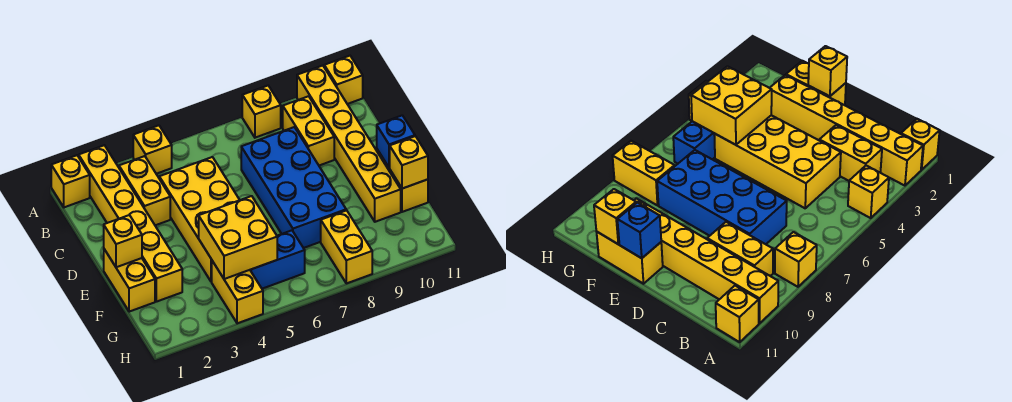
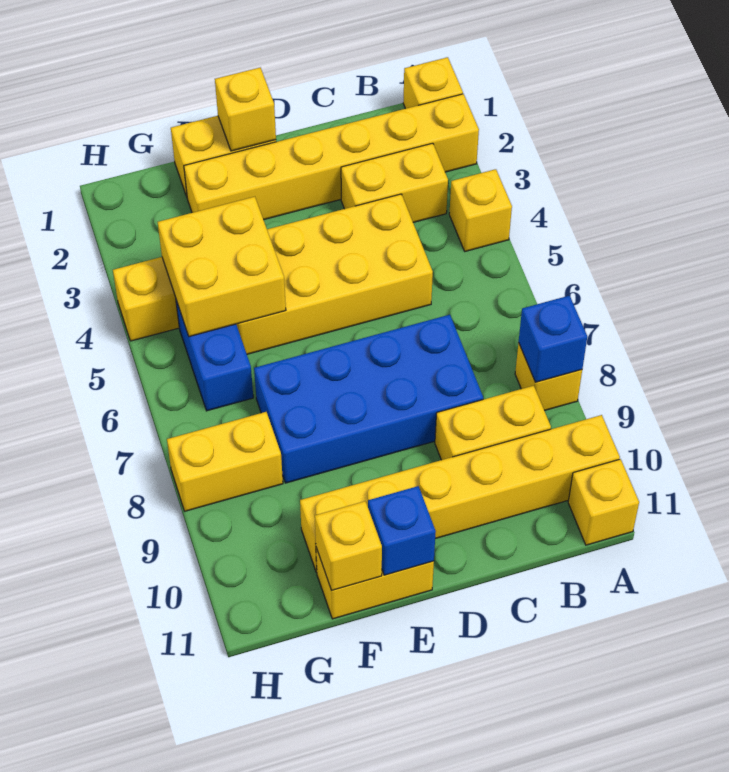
none -> blue 1x1 brick [519,296,587,382]

